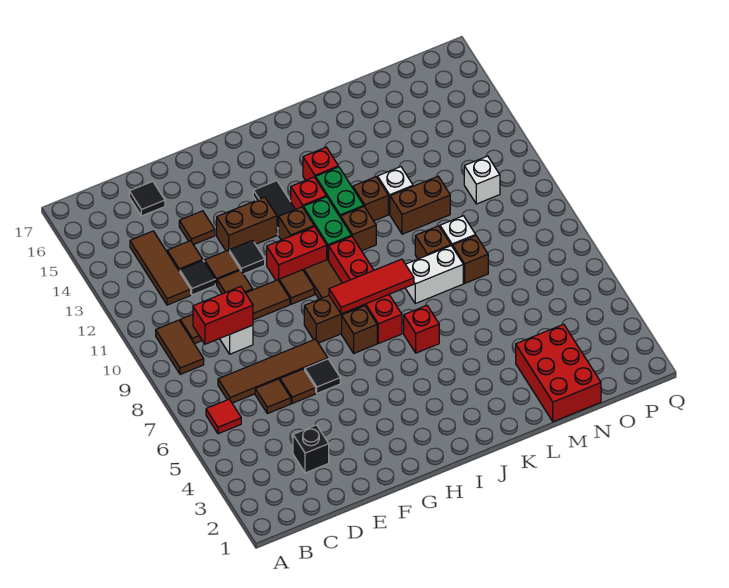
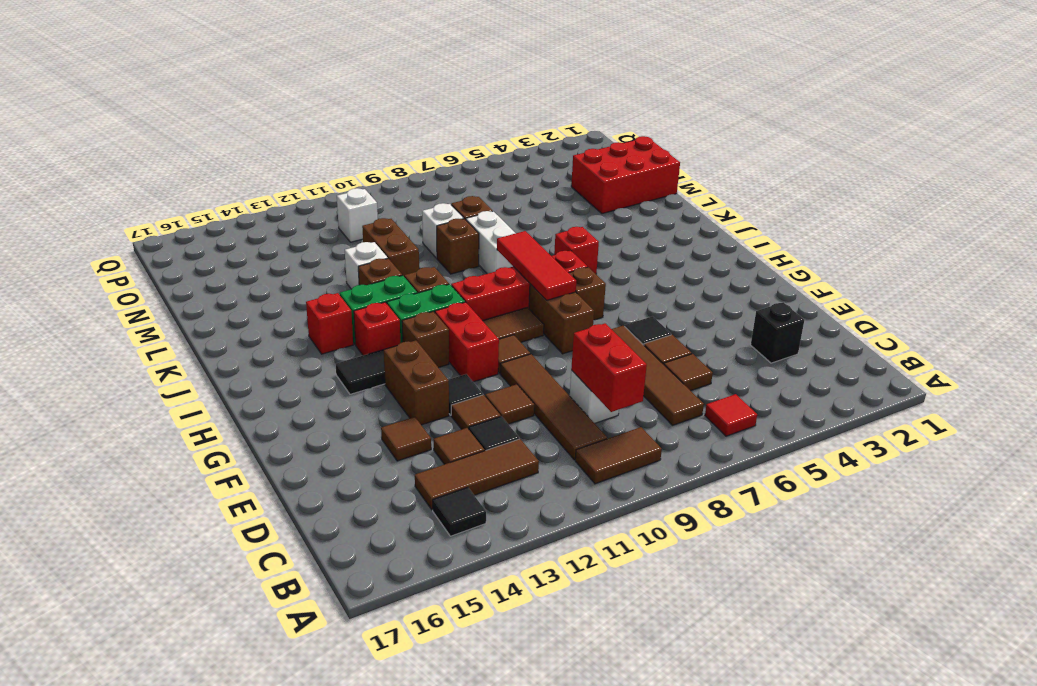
black 1x1 tile [129,181,165,216] -> black 1x1 tile moved to [433,487,486,536]

